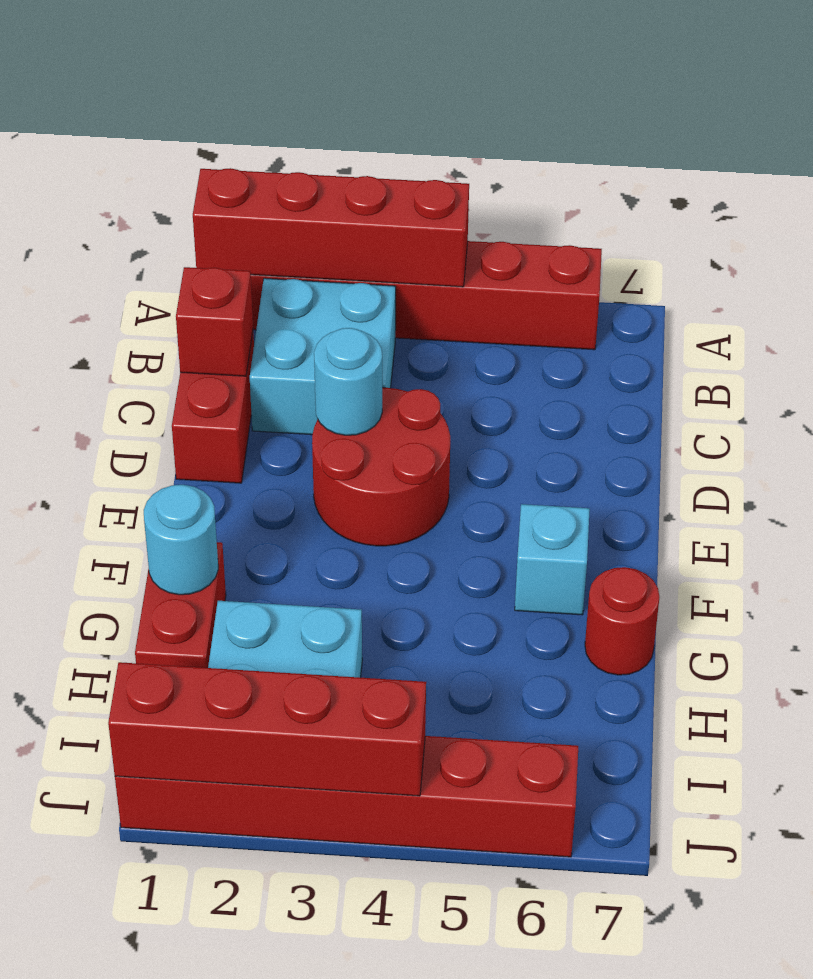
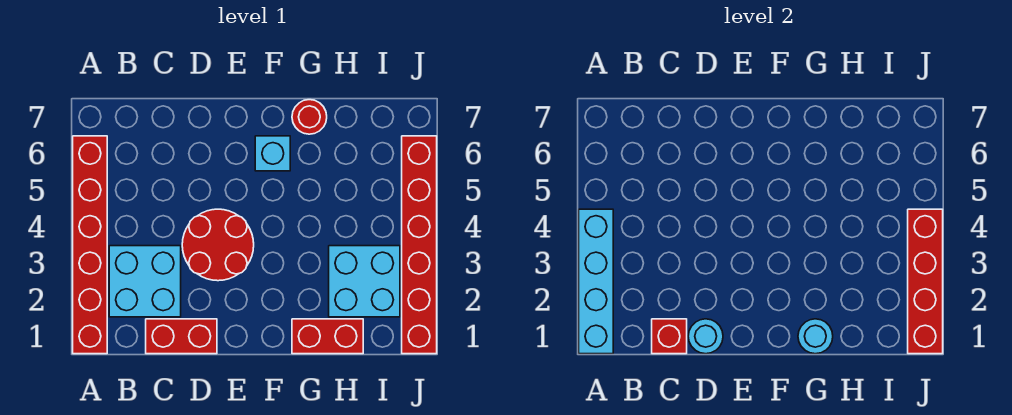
red 1x4 brick [193,168,469,287] -> cyan 1x4 brick [579,209,613,354]
cyan 1x1 round brick [314,328,382,435] -> cyan 1x1 round brick moved to [688,319,723,354]

